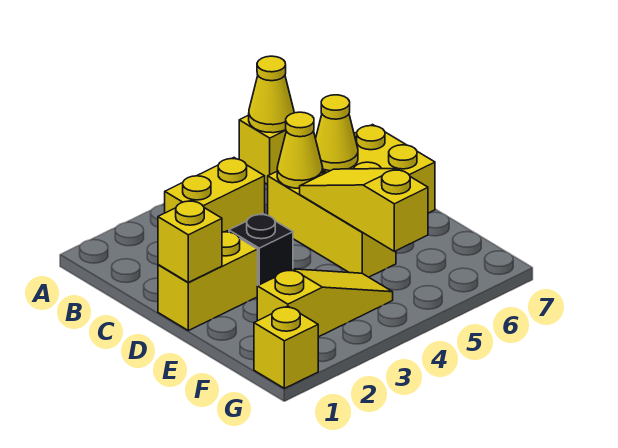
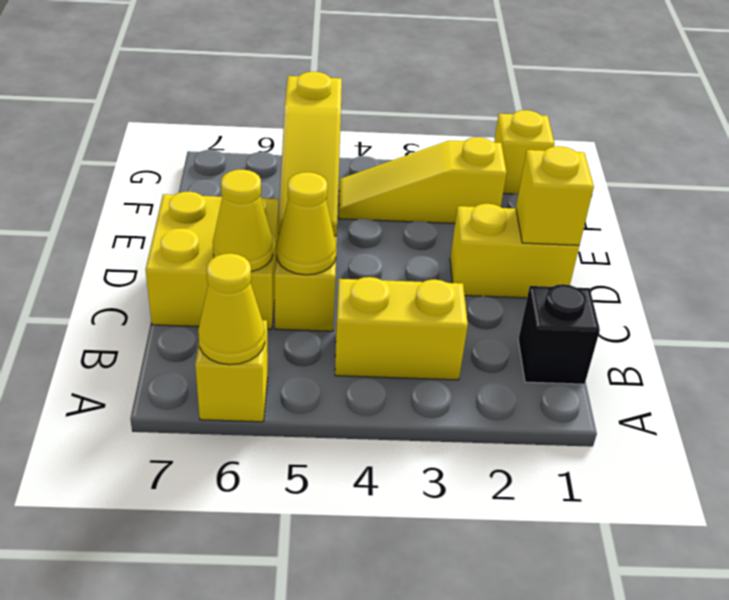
black 1x1 brick [229,213,293,285] -> black 1x1 brick moved to [518,284,600,384]

